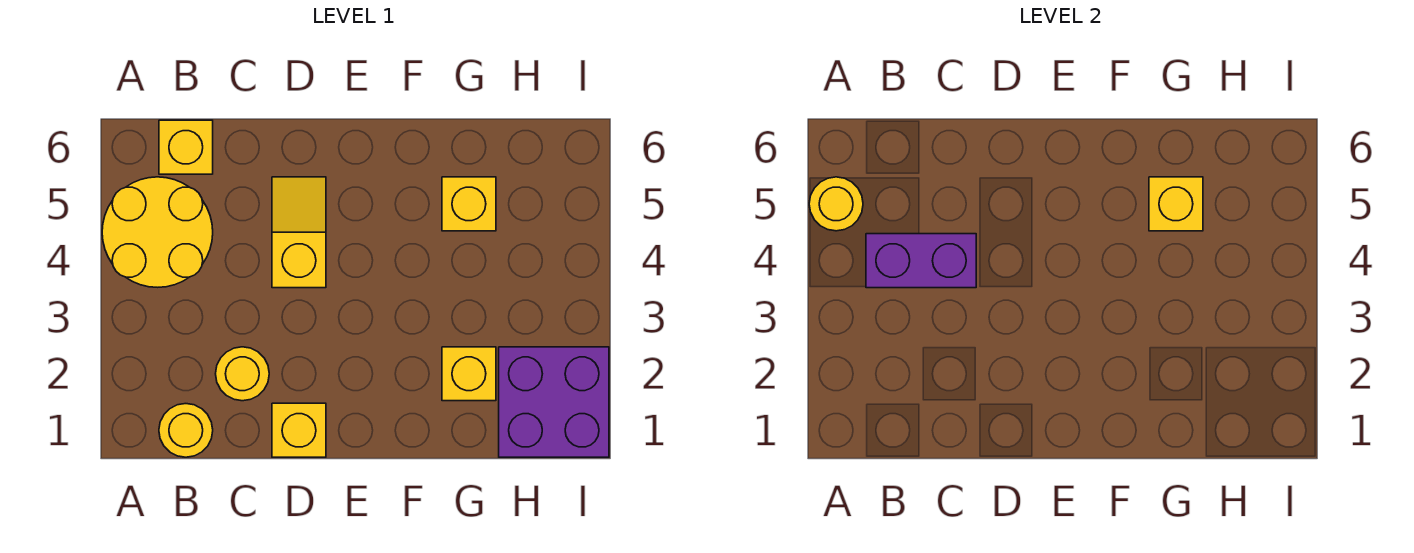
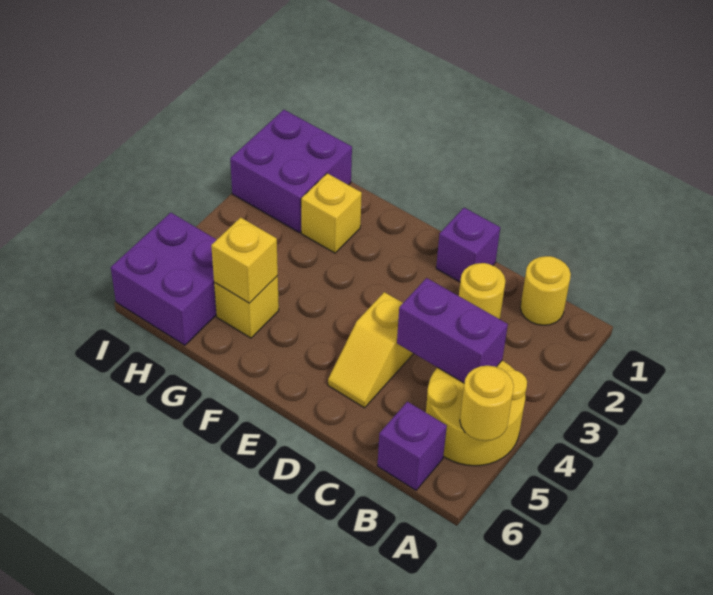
yellow 1x1 brick [159,120,213,174] -> purple 1x1 brick [377,402,447,490]
yellow 1x1 brick [272,403,326,457] -> purple 1x1 brick [436,208,500,282]
none -> purple 2x2 brick [111,213,217,345]

